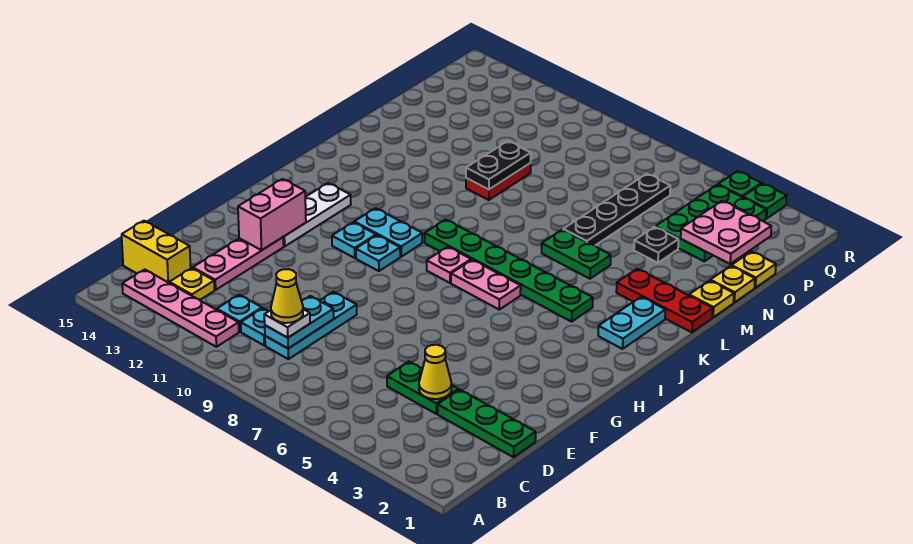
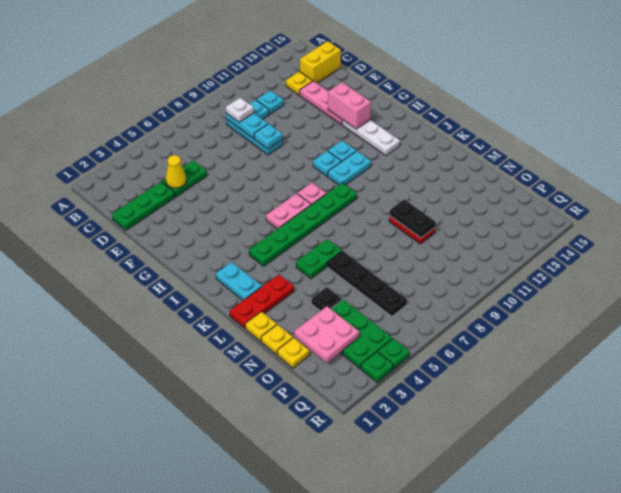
pink 1x4 plate [122,270,239,347] -> none
yellow 1x1 cone [271,269,303,323] -> none
none -> cyan 1x1 plate [254,124,282,149]

